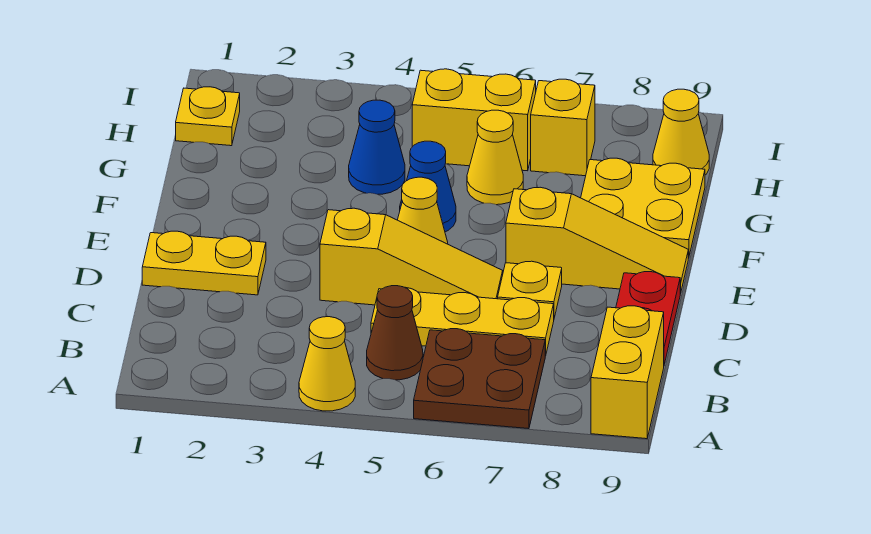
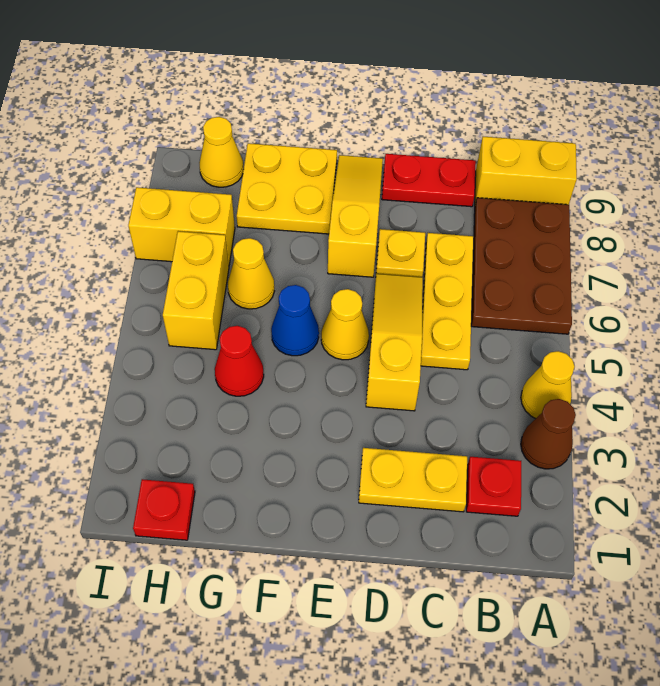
brown 2x2 plate [414,329,545,429] -> brown 2x3 plate [471,198,572,334]
none -> red 1x1 plate [466,457,521,516]
brown 1x1 cone [367,286,423,380] -> brown 1x1 cone moved to [521,399,576,469]
yellow 1x2 plate [142,231,266,295] -> yellow 1x2 plate turned to [359,448,467,512]
blue 1x1 cone [349,100,405,194] -> red 1x1 cone [215,326,264,396]
yellow 1x1 plate [176,87,240,146] -> red 1x1 plate [133,479,195,540]
yellow 1x1 brick [531,79,595,176] -> yellow 1x2 brick [128,187,235,265]

